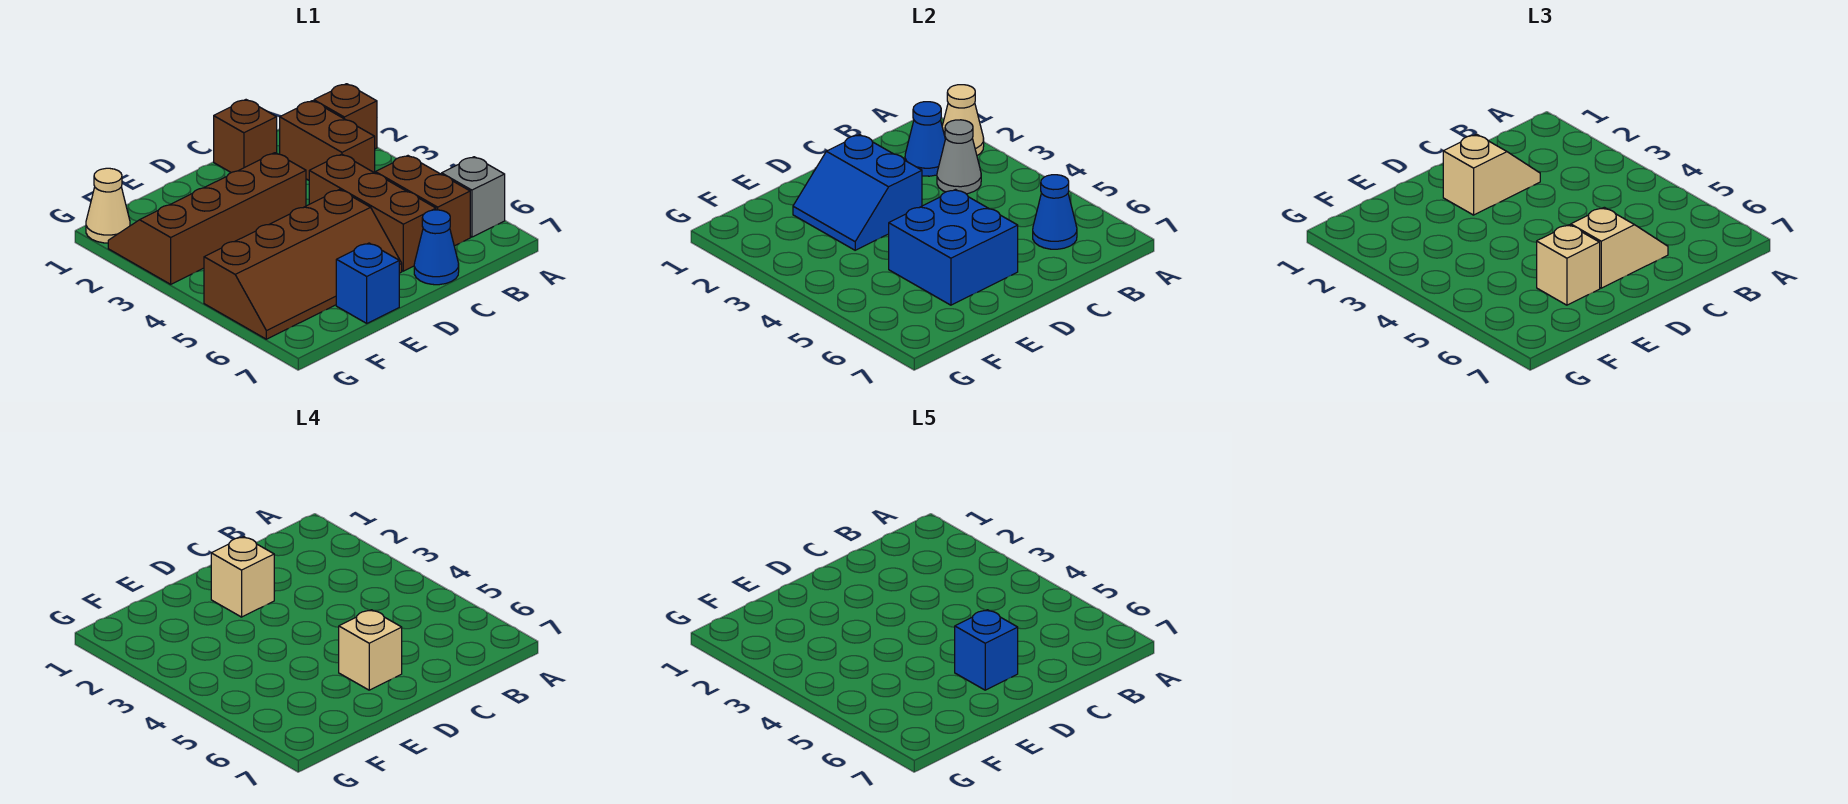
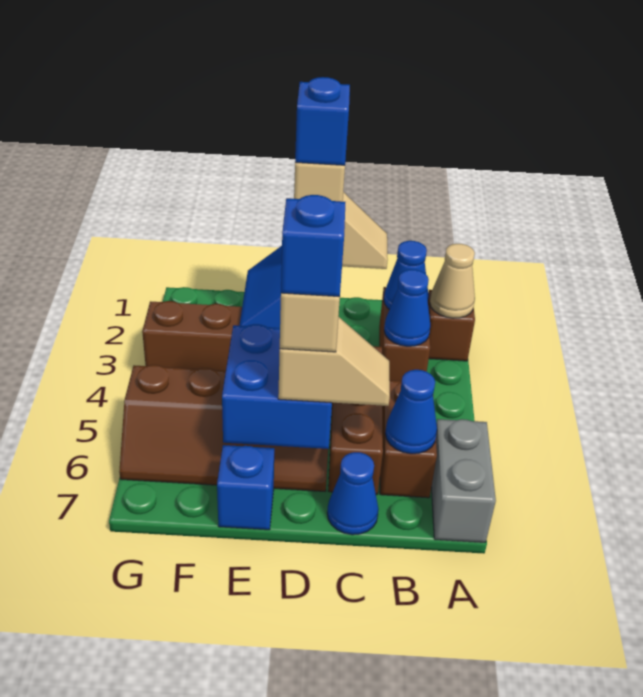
grey 1x1 brick [442,157,505,237] -> grey 1x2 brick [432,419,496,542]
grey 1x1 cone [937,120,981,194] -> blue 1x1 cone [384,269,431,346]
brown 1x1 brick [214,100,277,173] -> none
none -> blue 1x1 brick [295,77,350,165]
tan 1x1 brick [1537,225,1600,305] -> none
tan 1x1 cone [86,168,130,243] -> none

